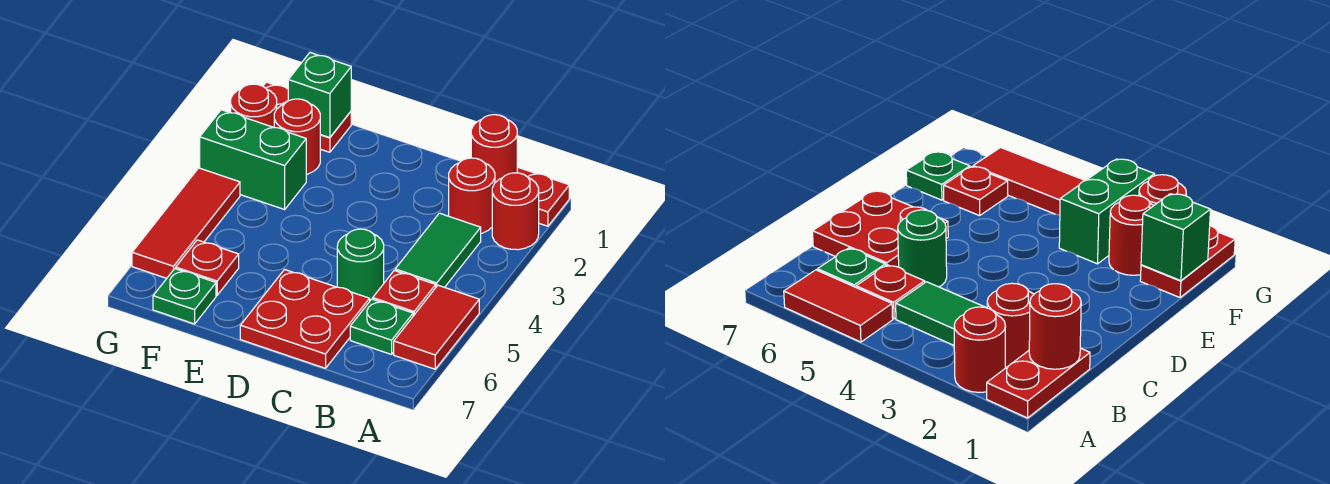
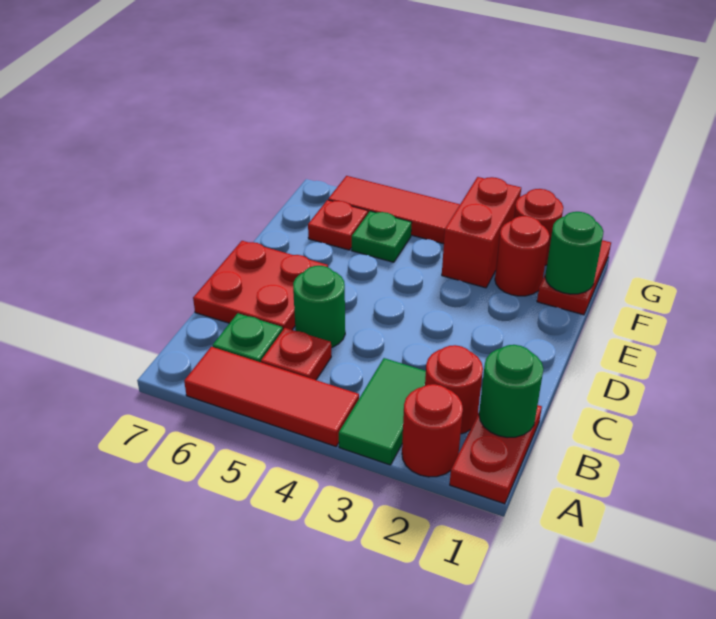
red 1x2 tile [394,285,479,369] -> red 1x3 tile [184,347,359,446]
red 1x1 round brick [471,115,517,183] -> green 1x1 round brick [479,345,543,438]
green 1x2 tile [395,213,481,287] -> green 1x2 tile turned to [339,358,426,465]
green 1x1 brick [288,53,351,138] -> green 1x1 round brick [545,212,603,294]
green 1x2 brick [200,110,306,210] -> red 1x2 brick [442,177,521,288]
green 1x1 plate [153,269,216,324] -> green 1x1 plate moved to [352,211,412,262]

